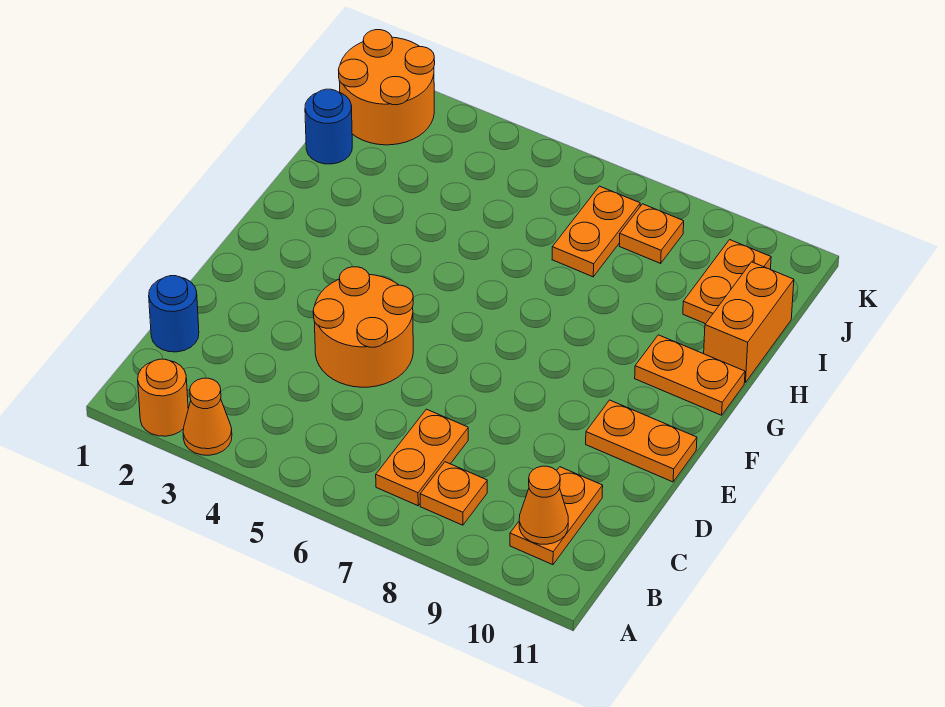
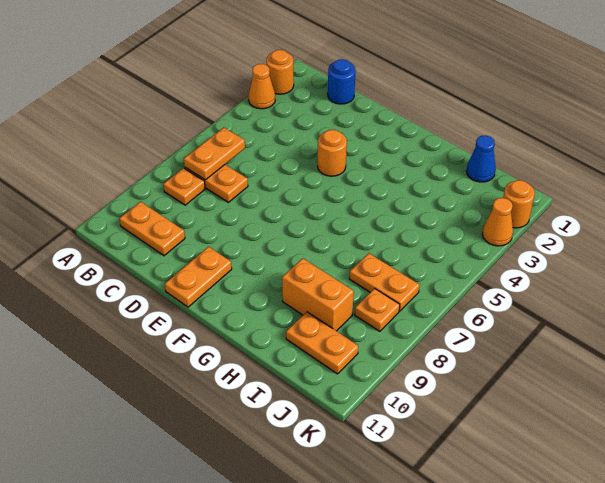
orange 1x1 cone [519,466,568,544] -> orange 1x1 cone moved to [482,198,513,246]
orange 2x2 round brick [313,267,413,387] -> orange 1x1 round brick [318,130,347,176]
orange 1x2 plate [635,335,745,415] -> orange 1x2 plate moved to [184,127,245,180]
orange 1x2 brick [704,262,794,383] -> orange 1x2 brick moved to [282,258,354,331]
blue 1x1 round brick [305,89,352,164] -> blue 1x1 cone [466,136,496,182]
orange 2x2 round brick [339,30,435,145] -> orange 1x1 round brick [503,180,535,228]

